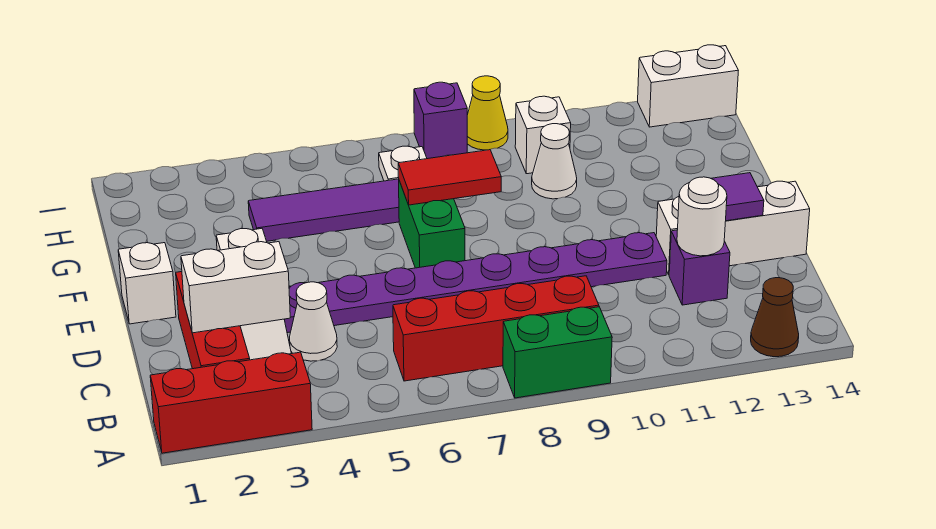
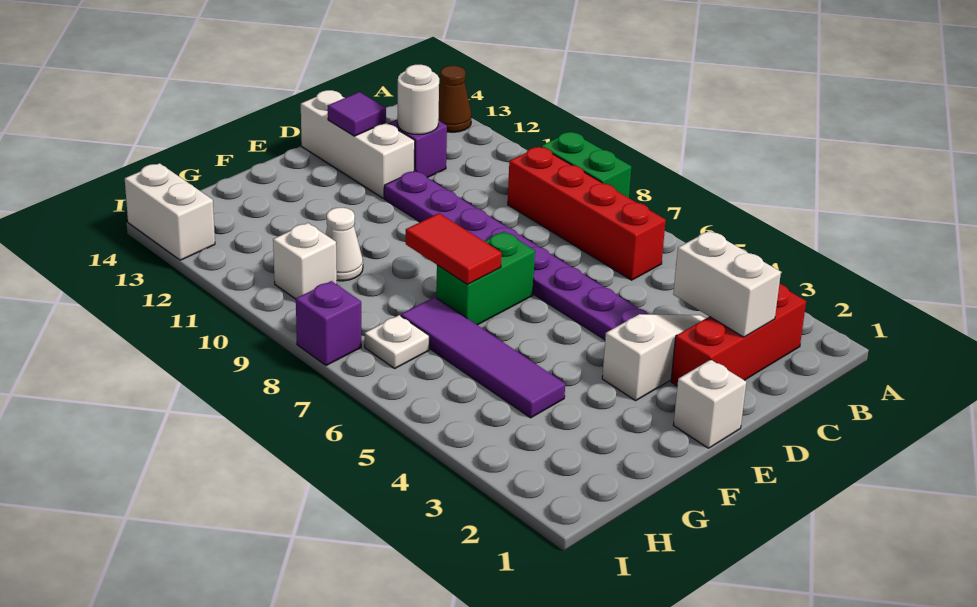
red 1x3 brick [150,352,312,453] -> none
white 1x1 cone [290,282,337,361] -> none
yellow 1x1 cone [467,76,508,150] -> none

